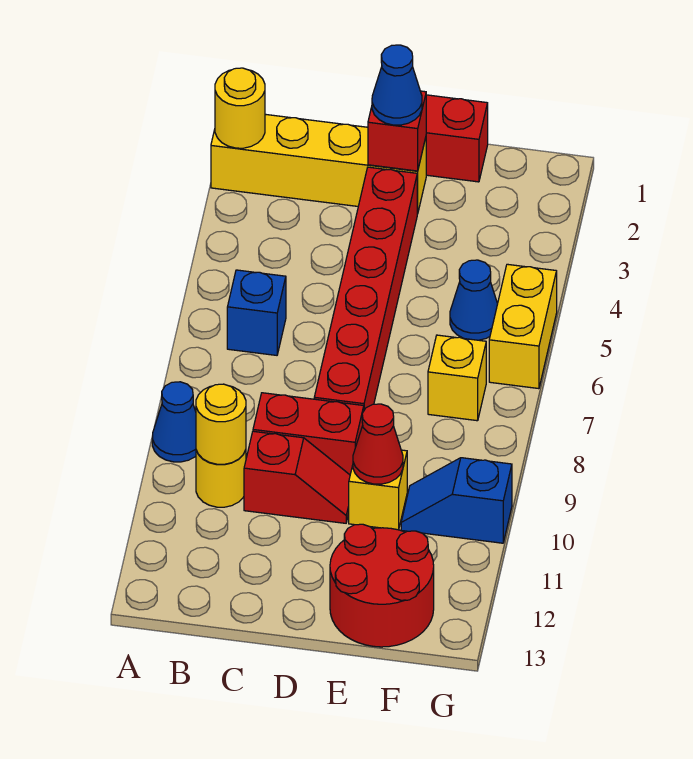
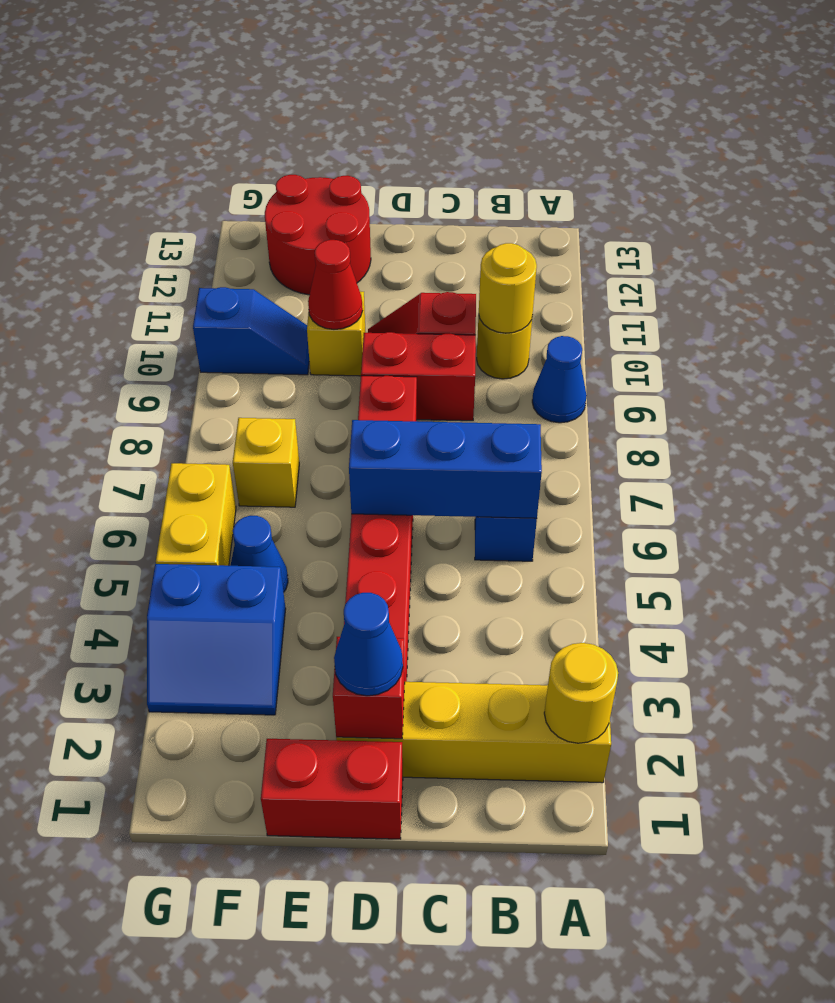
none -> blue 1x3 brick [349,420,542,518]
none -> blue 2x2 slope [147,564,286,715]

